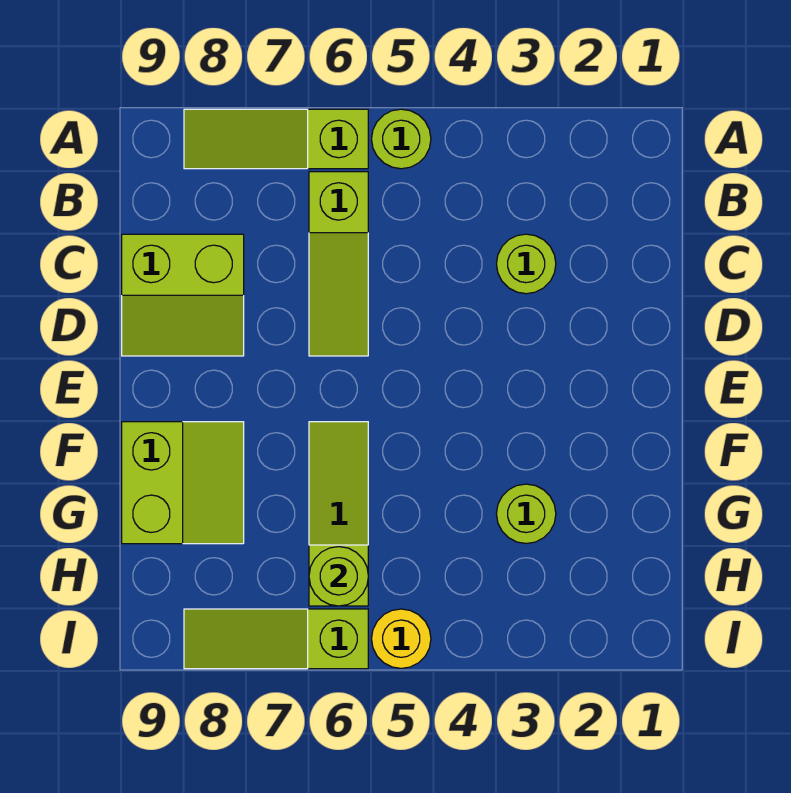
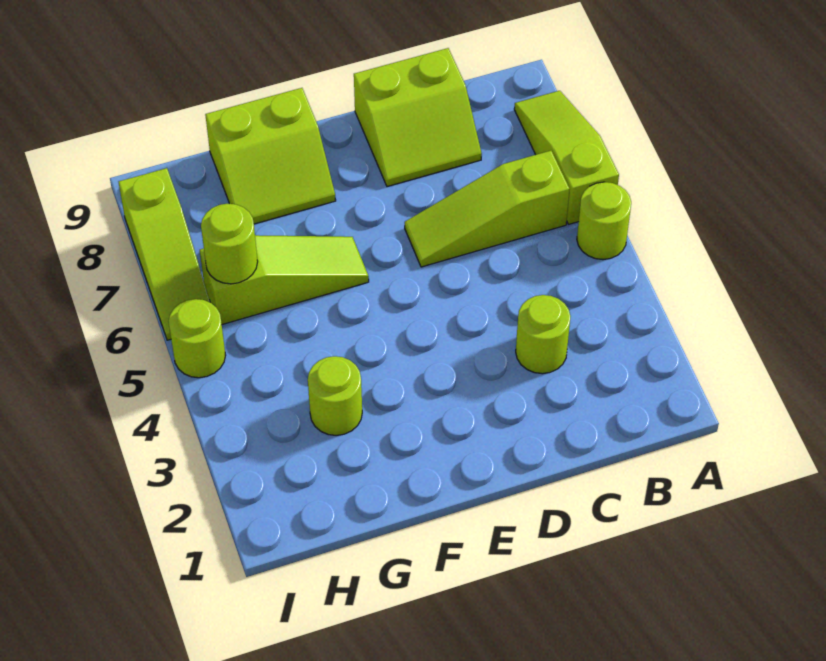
lime 2x2 slope [122,234,244,356] -> lime 2x2 slope turned to [354,48,482,187]
yellow 1x1 round brick [372,609,431,668] -> lime 1x1 round brick [169,299,226,378]
lime 1x3 slope [184,609,368,669] -> lime 1x3 slope turned to [119,168,210,340]

